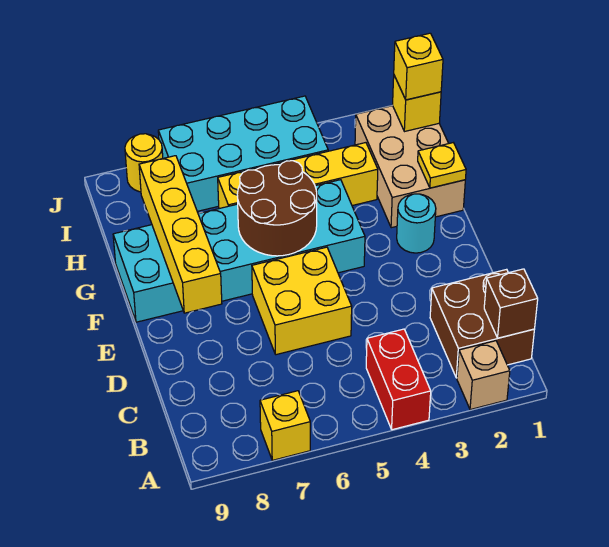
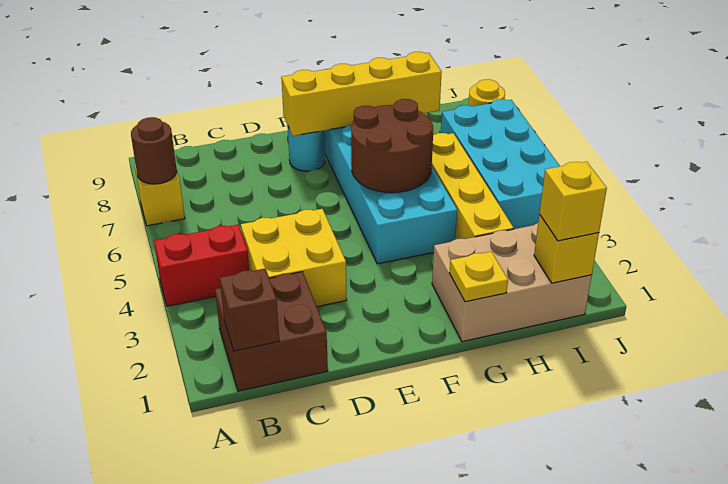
tan 1x1 brick [457,341,510,410] -> none
none -> brown 1x1 round brick [131,117,177,184]
yellow 2x2 brick [252,247,352,355] -> yellow 2x2 brick moved to [241,209,347,307]
cyan 1x1 round brick [397,194,436,253] -> cyan 1x1 round brick moved to [288,127,325,171]

